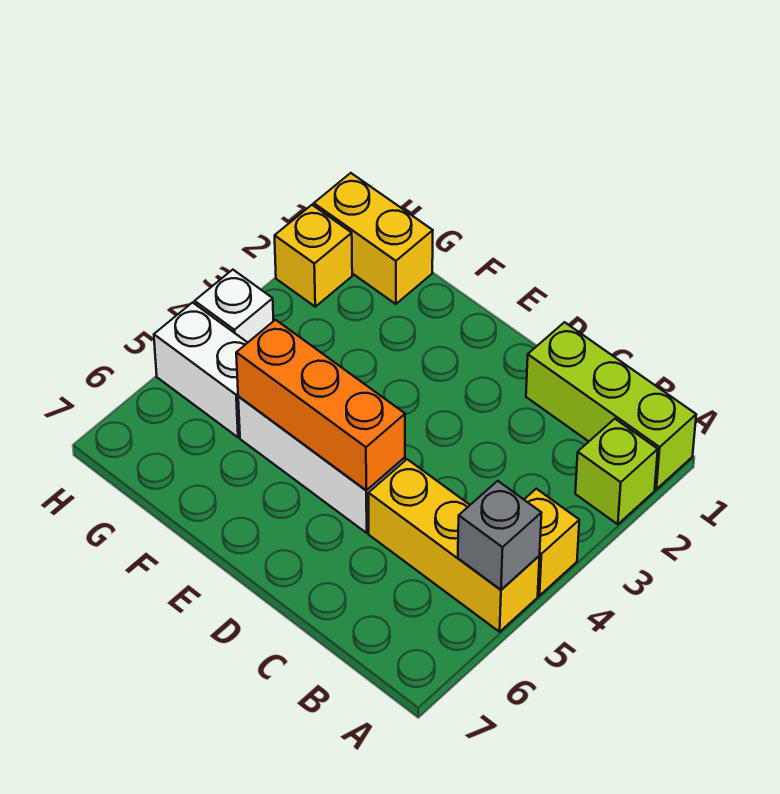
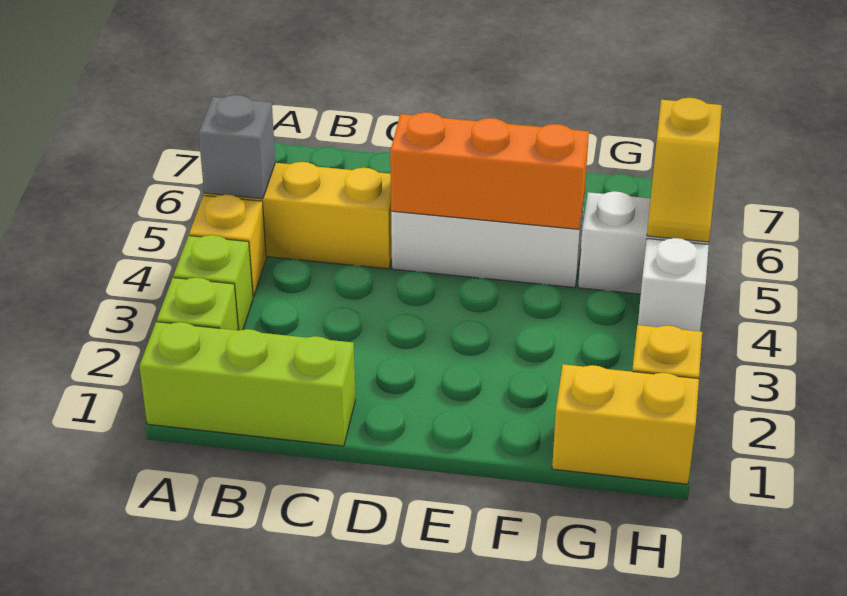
none -> lime 1x1 brick [173,235,253,330]
none -> yellow 1x2 slope [647,98,722,242]

